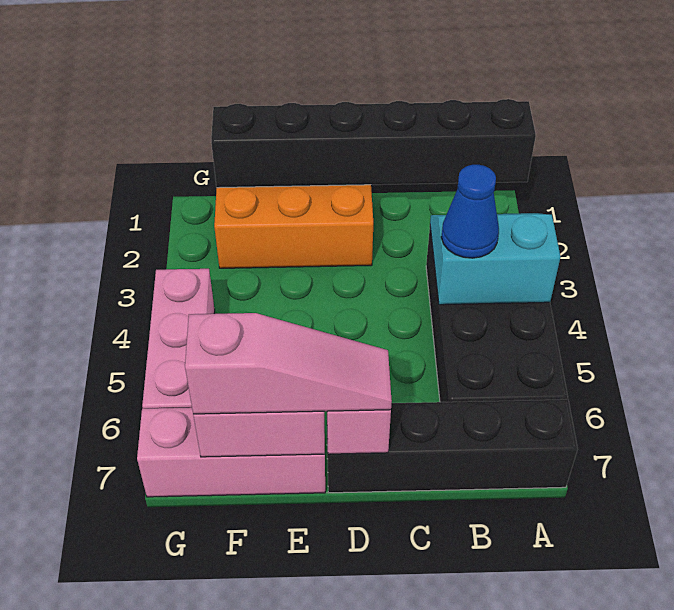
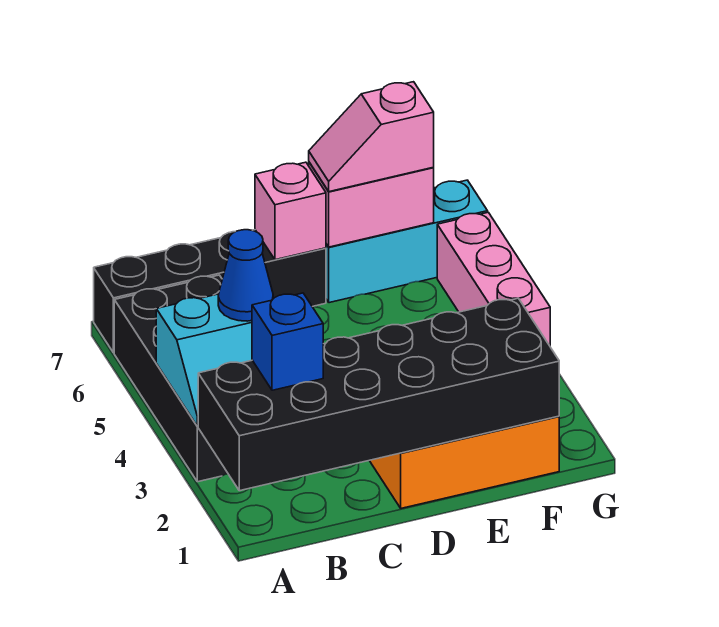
black 1x6 brick [211,99,536,188] -> black 2x6 brick [198,298,559,491]
none -> blue 1x1 brick [252,293,323,390]
pink 1x3 slope [185,313,392,414] -> pink 1x2 slope [309,82,434,192]
pink 1x3 brick [137,407,325,497] -> cyan 1x3 brick [326,180,488,303]

